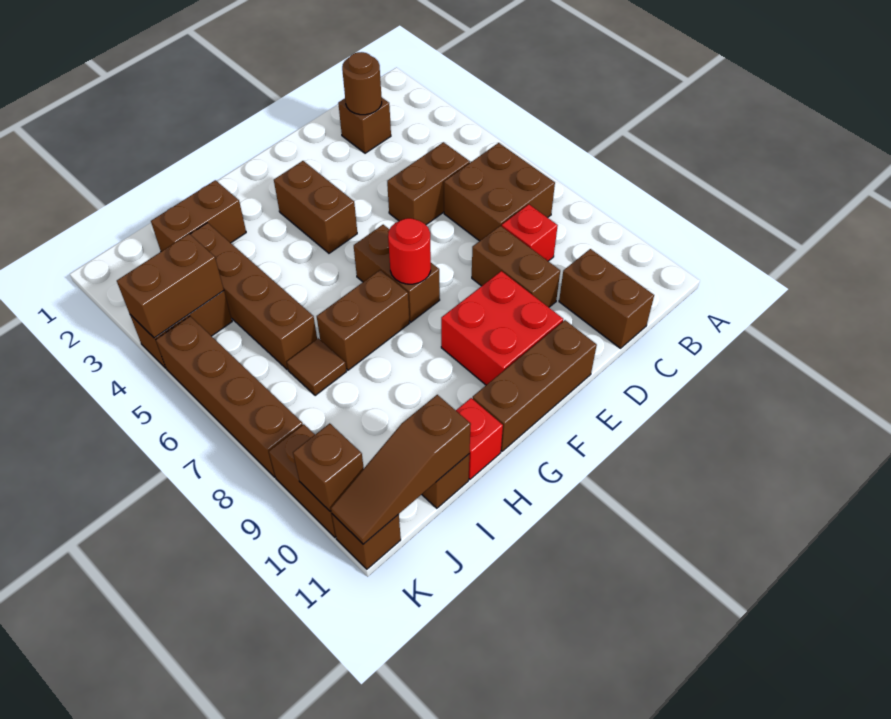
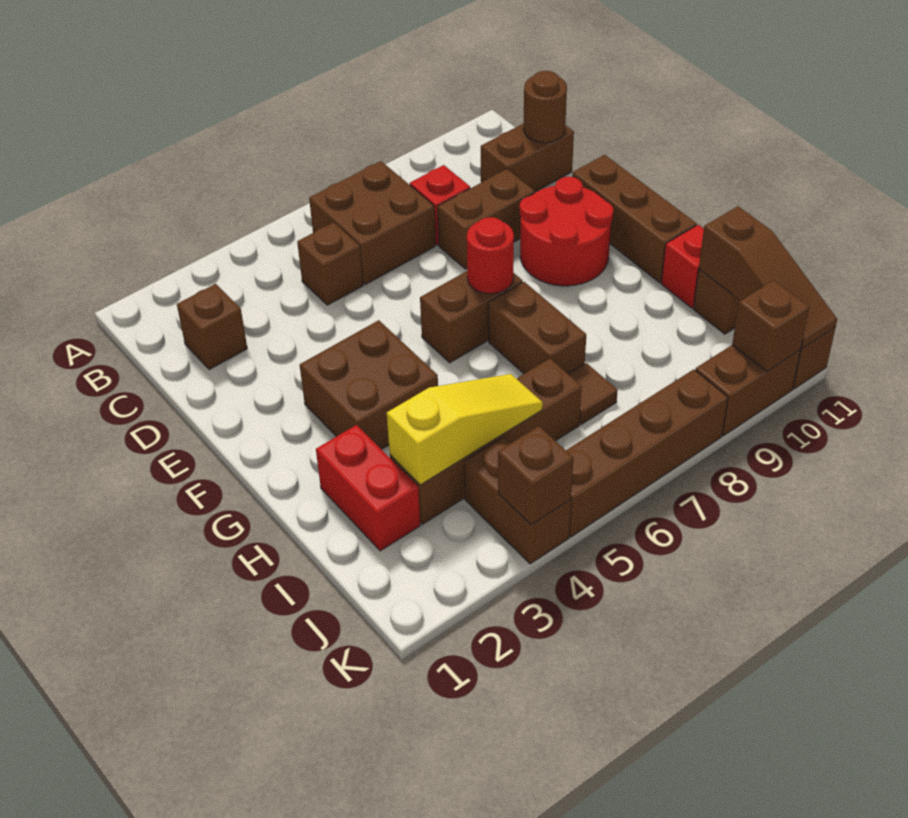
brown 1x1 round brick [342,52,382,115] -> brown 1x1 round brick moved to [523,71,567,143]
brown 1x2 brick [387,142,470,225] -> brown 1x1 brick [297,222,363,305]
red 2x2 brick [441,271,563,385] -> red 2x2 round brick [520,177,613,286]
brown 1x2 brick [274,161,357,253] -> brown 2x2 brick [300,320,438,449]
brown 1x2 brick [151,180,246,251] -> red 1x2 brick [316,425,420,551]
none -> yellow 1x3 slope [387,374,543,485]
brown 1x2 brick [117,234,224,338] -> brown 1x1 brick [498,426,573,525]

